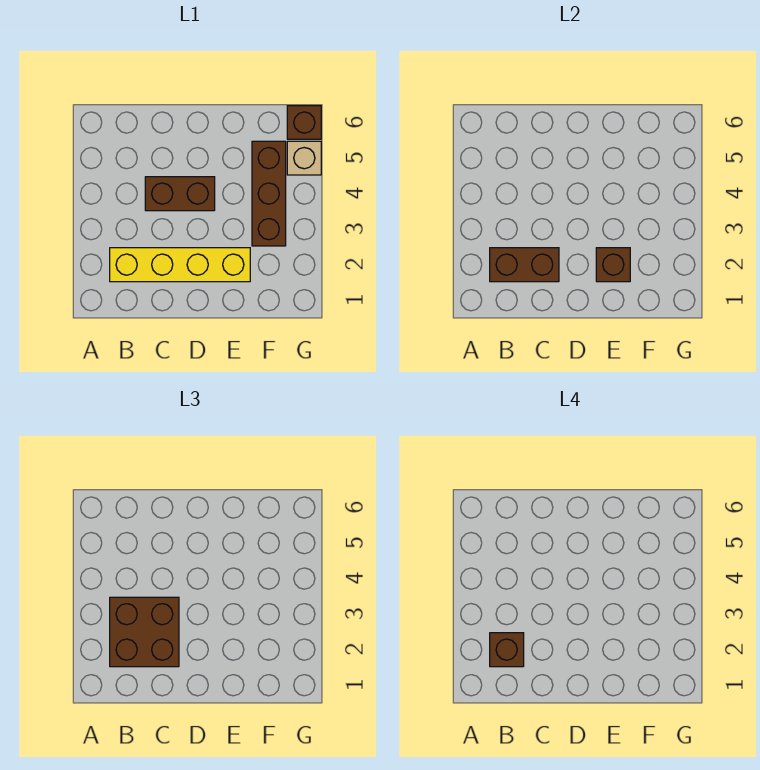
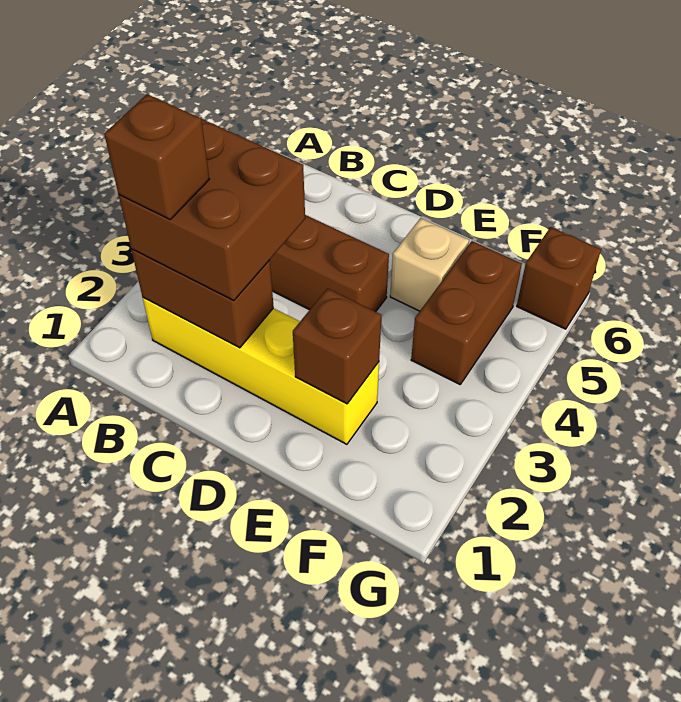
brown 1x3 brick [252,141,286,246] -> brown 1x2 brick [411,241,522,384]
tan 1x1 brick [287,141,321,175] -> tan 1x1 brick moved to [390,218,469,311]

